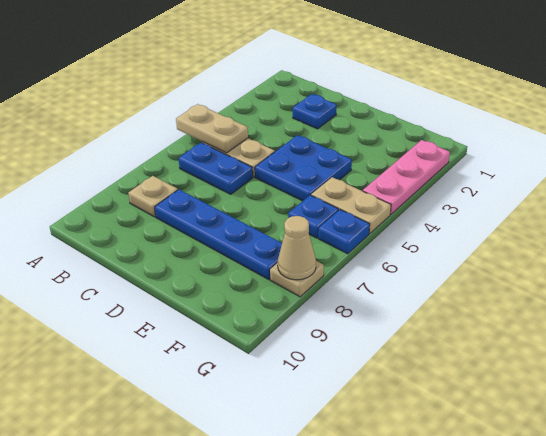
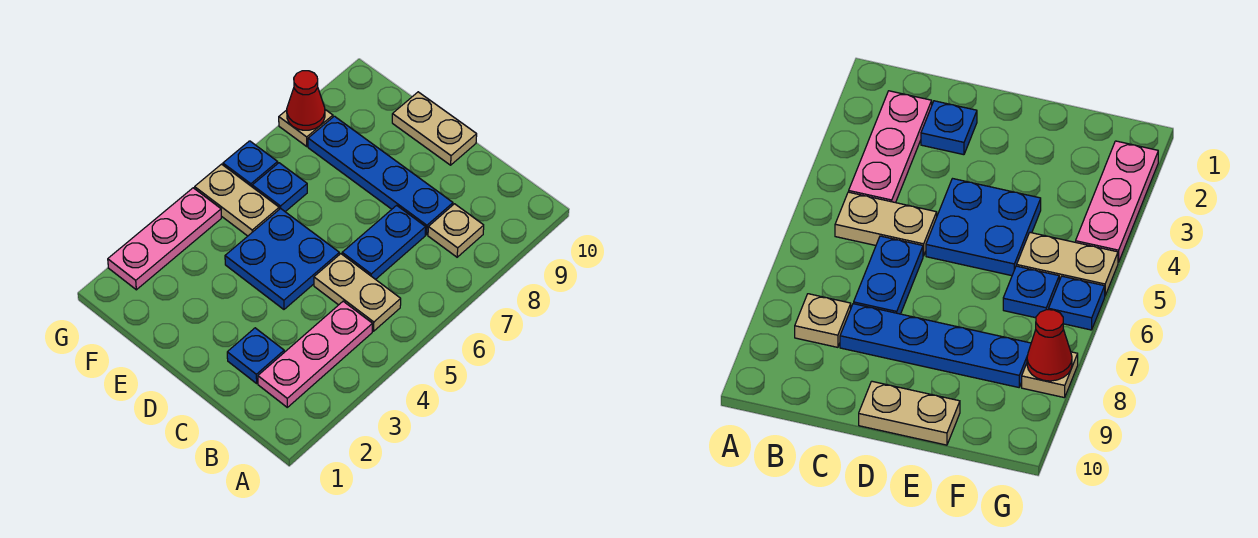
tan 1x2 plate [176,104,248,153] -> tan 1x2 plate moved to [392,92,477,165]
none -> pink 1x3 plate [258,301,372,407]
blue 1x2 plate [179,143,253,194] -> blue 1x2 plate turned to [342,205,426,279]
tan 1x1 cone [278,216,316,280] -> red 1x1 cone [287,71,325,130]

